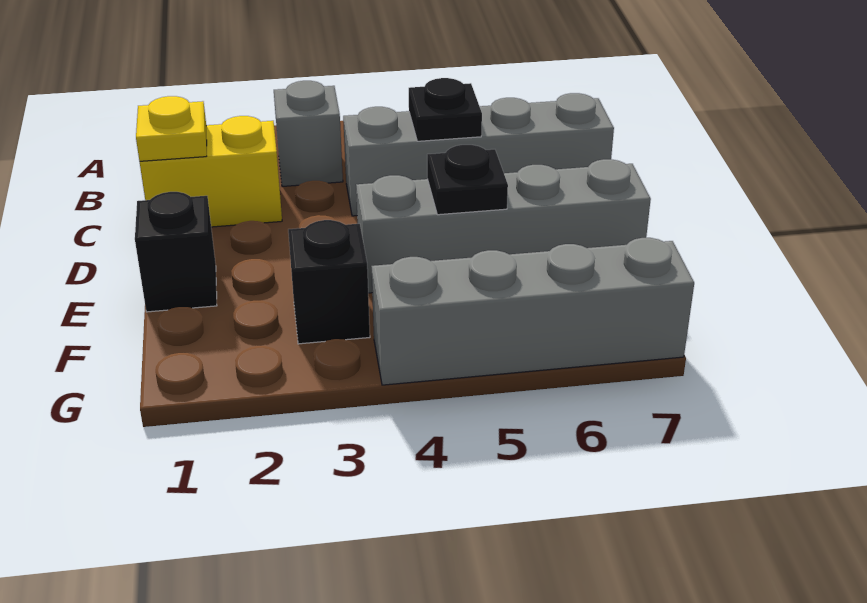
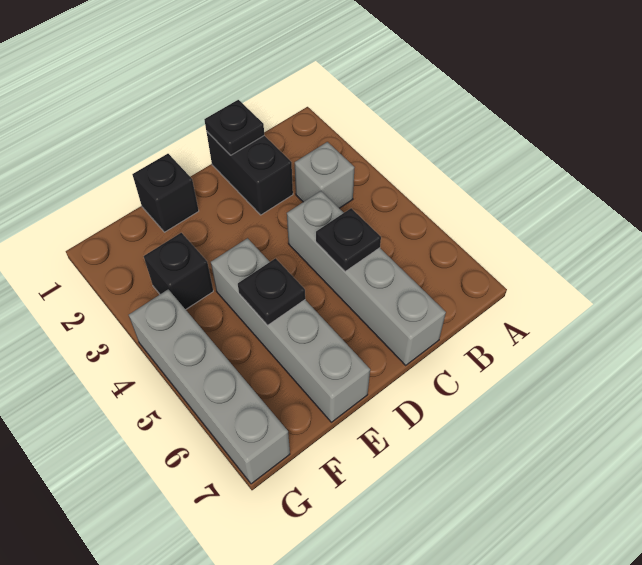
yellow 1x2 brick [140,116,282,227] -> black 1x2 brick [206,131,293,215]
yellow 1x1 plate [136,96,207,161] -> black 1x1 plate [204,100,264,155]

